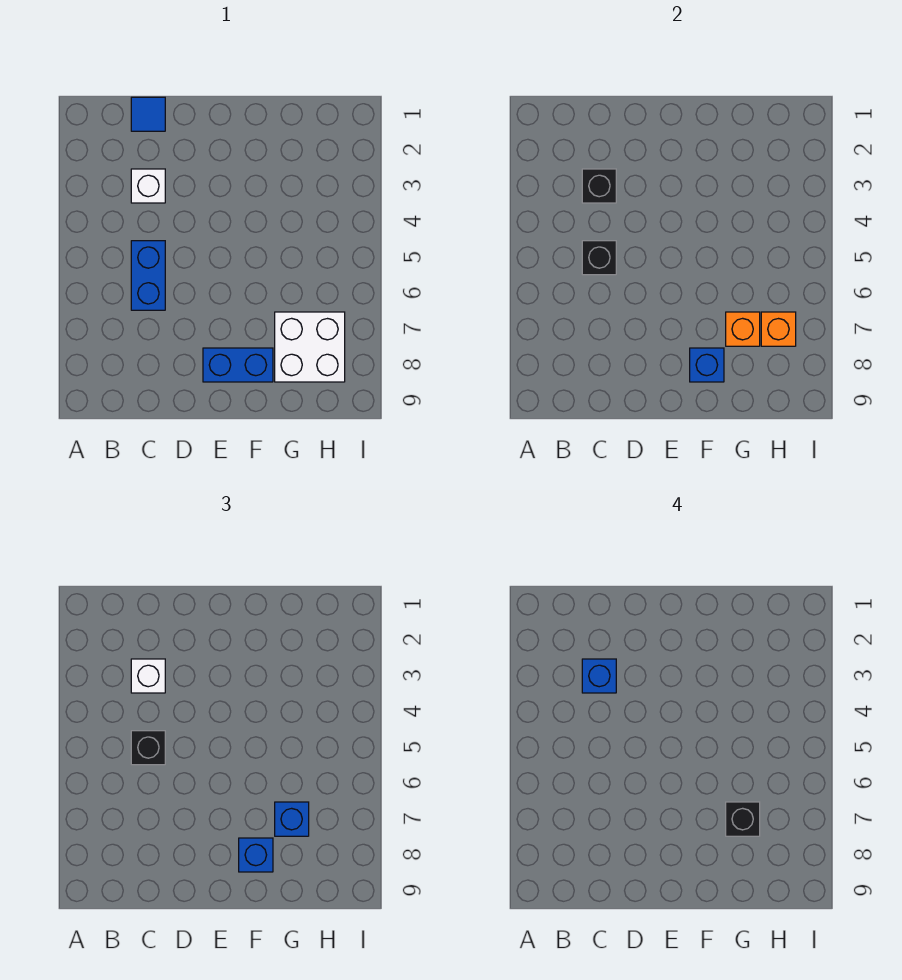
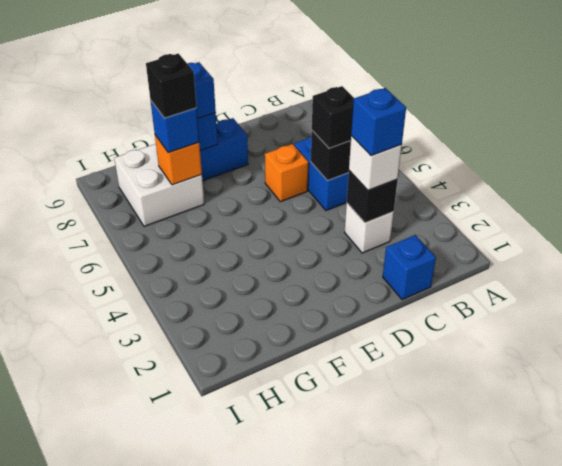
blue 1x1 tile [131,97,165,131] -> blue 1x1 brick [383,235,436,300]
orange 1x1 brick [761,312,796,346] -> orange 1x1 brick moved to [265,144,308,202]

